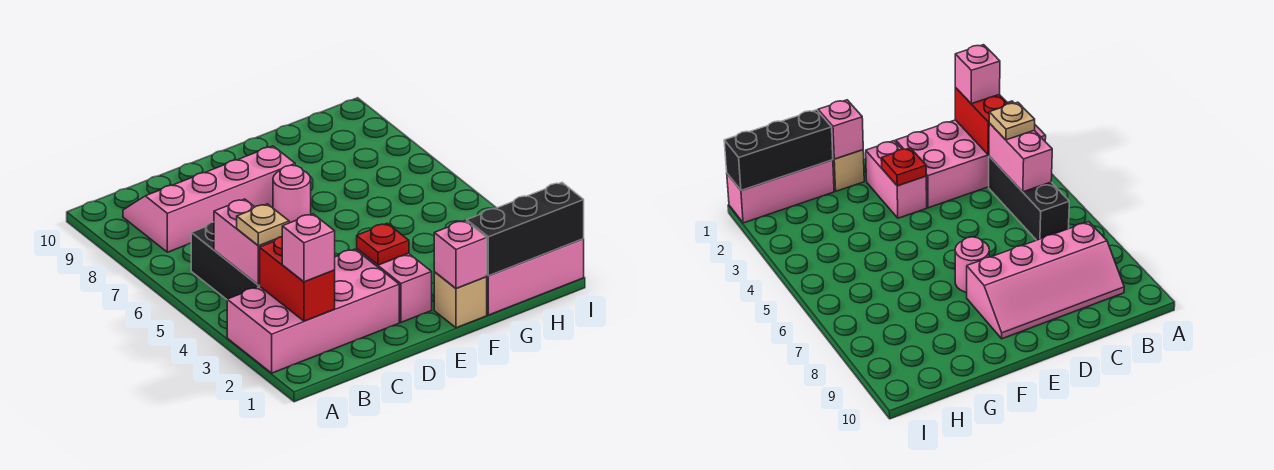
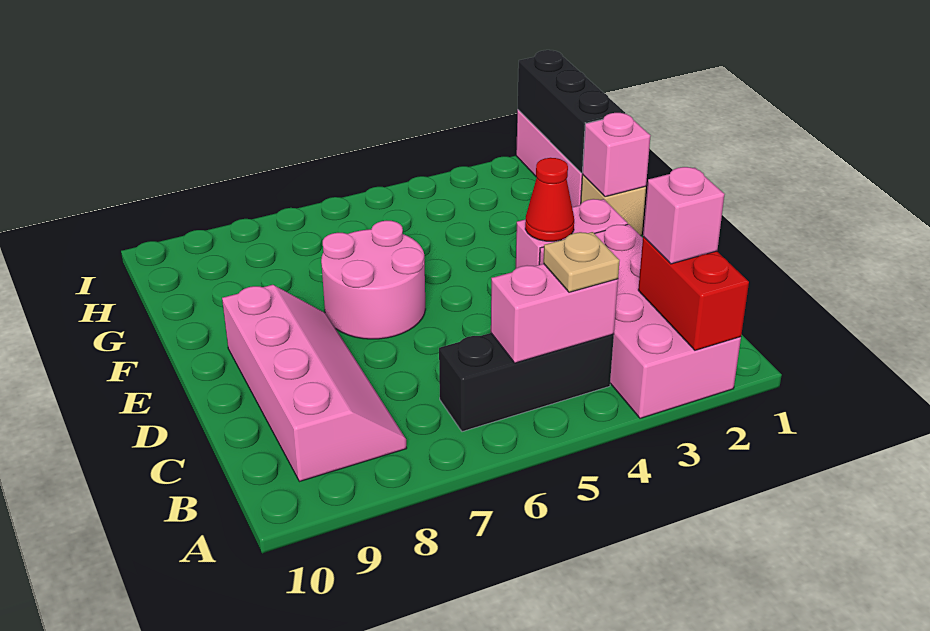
red 1x2 brick [260,237,335,321] -> red 1x2 brick turned to [638,237,749,350]
pink 2x4 slope [123,146,295,252] -> pink 2x4 slope turned to [222,285,407,482]
red 1x1 plate [357,223,409,265] -> red 1x1 cone [525,158,574,241]
pink 1x1 round brick [273,165,311,223] -> pink 2x2 round brick [321,221,425,339]

